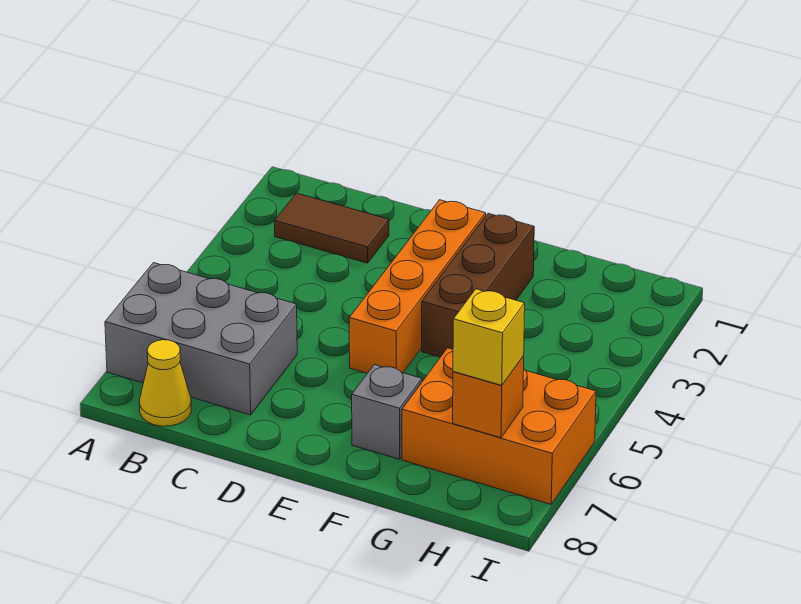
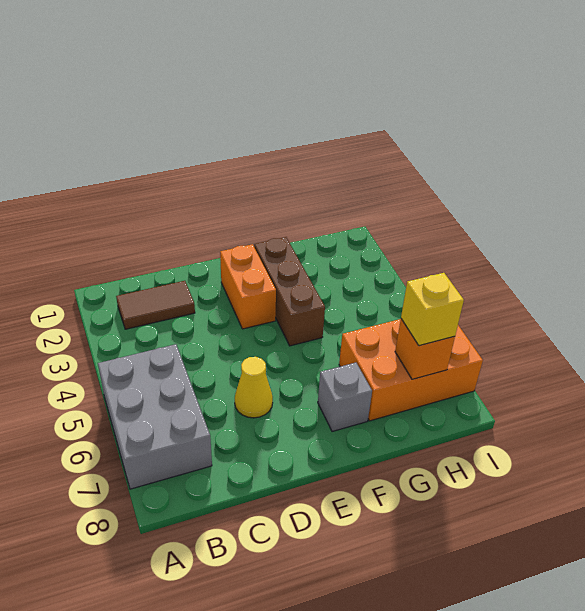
grey 2x3 brick [105,263,297,415] -> grey 2x3 brick turned to [98,344,212,489]
yellow 1x1 cone [140,340,191,426] -> yellow 1x1 cone moved to [235,357,273,418]
orange 1x4 brick [349,200,486,373] -> orange 1x2 brick [220,244,276,329]

